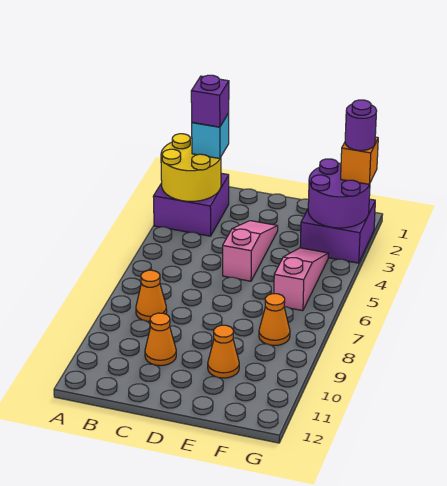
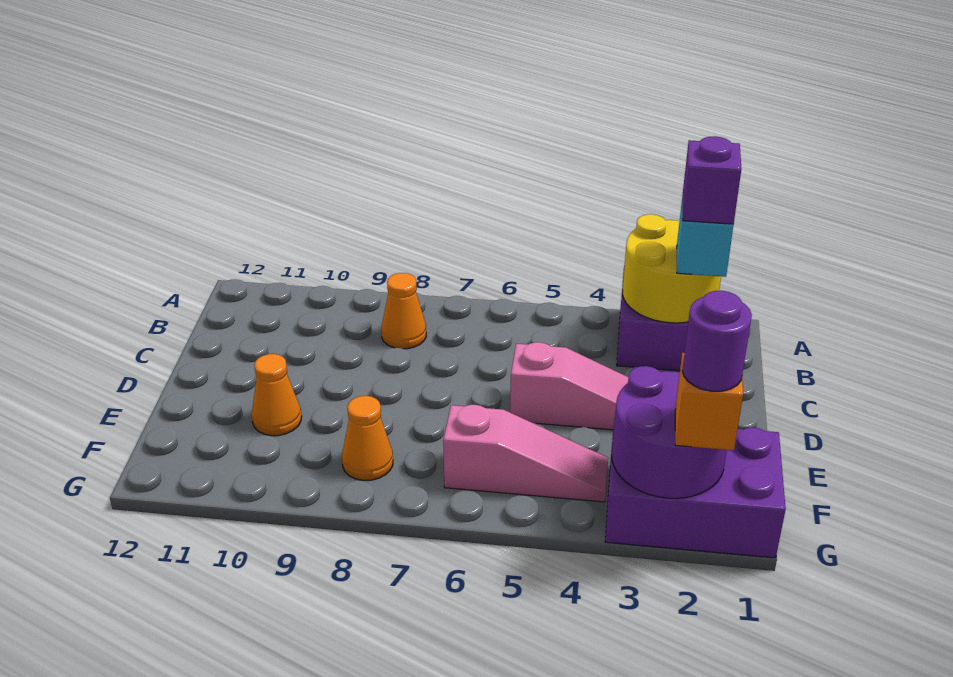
orange 1x1 cone [145,313,176,366] -> none
purple 2x2 brick [300,199,375,263] -> purple 2x3 brick [605,419,786,558]

